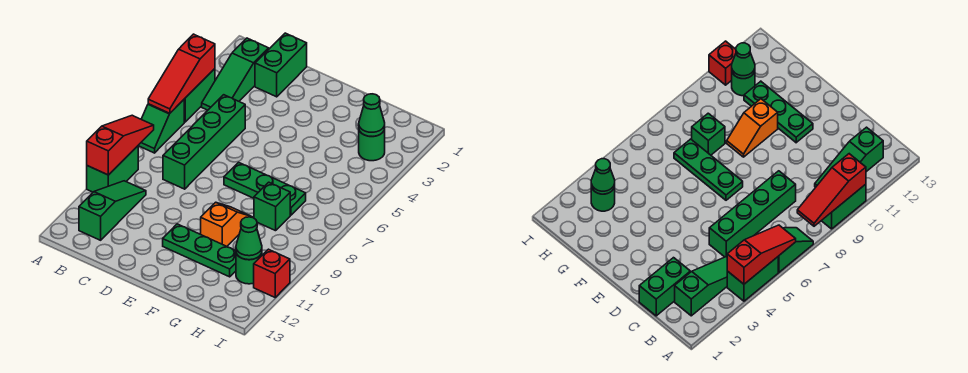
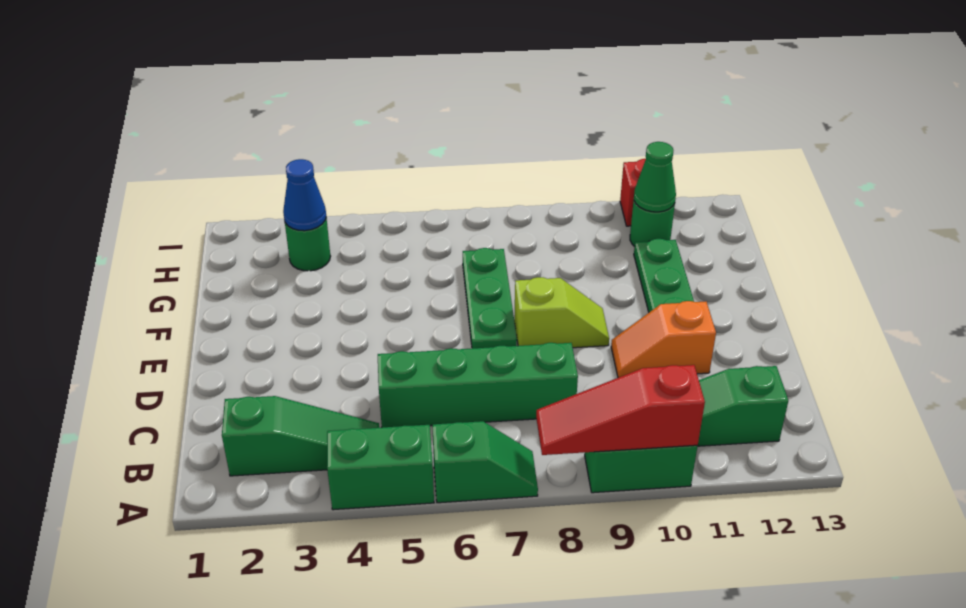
red 1x3 slope [148,34,215,113] -> none
green 1x2 brick [255,33,307,97] -> none
none -> lime 1x2 slope [514,277,609,348]
orange 1x2 slope [201,202,251,246] -> orange 1x2 slope moved to [611,301,716,378]
green 1x1 brick [254,182,290,231] -> none
green 1x1 cone [359,94,385,137] -> blue 1x1 cone [283,159,326,231]

